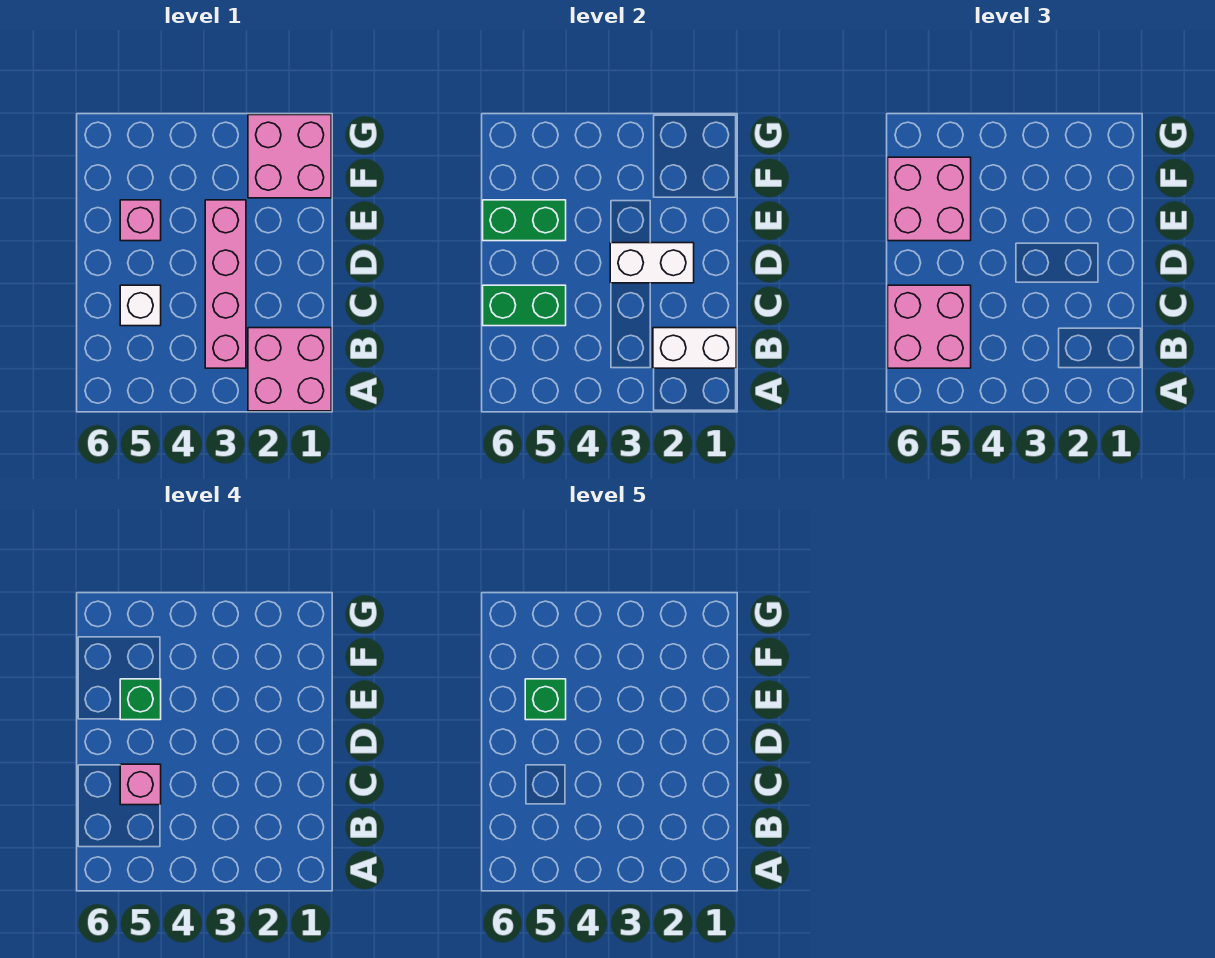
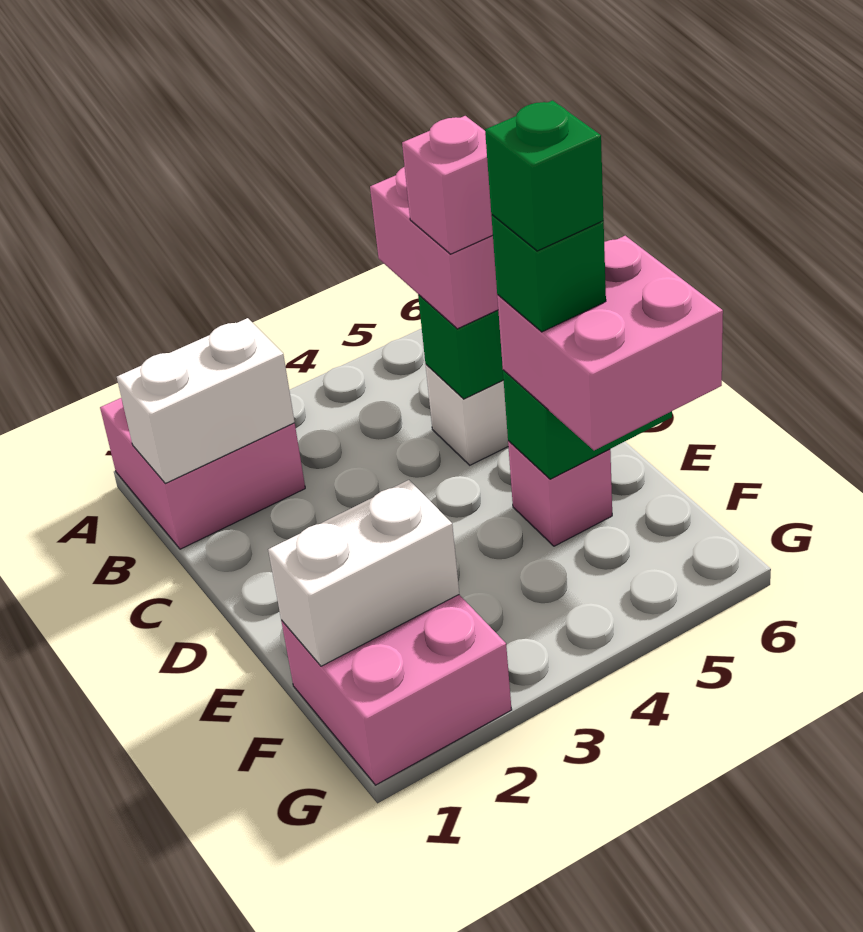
pink 1x4 brick [205,200,246,368] -> none
white 1x2 brick [610,243,694,283] -> white 1x2 brick moved to [268,480,459,666]

